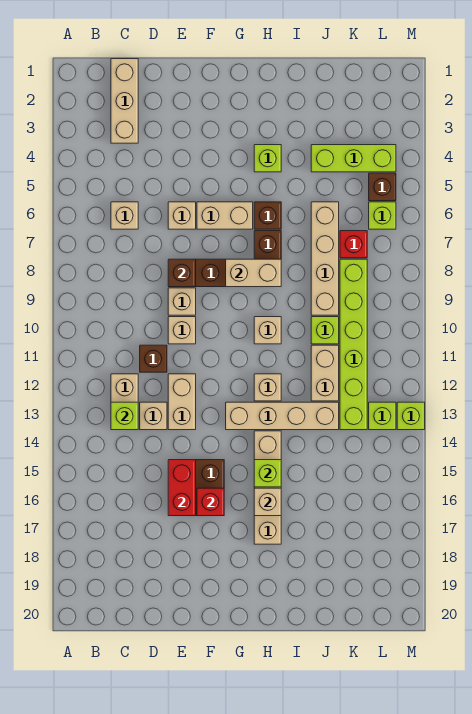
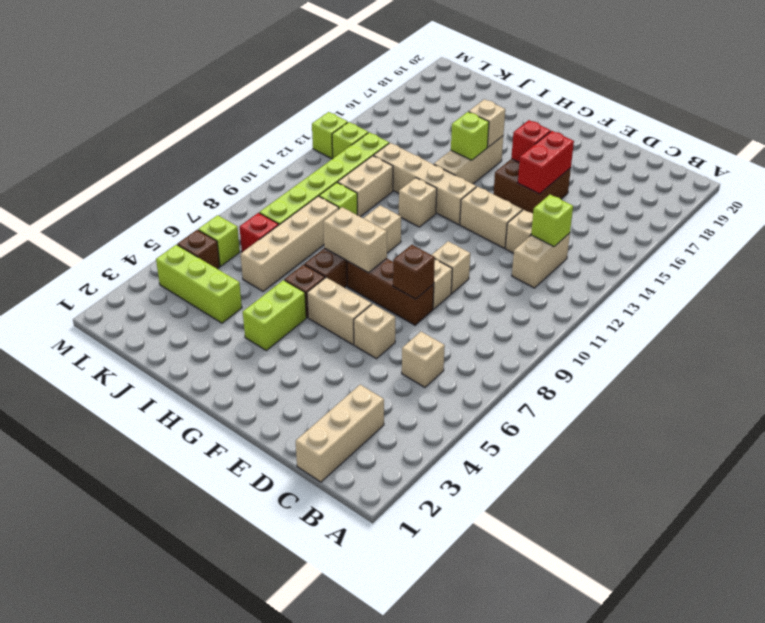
brown 1x1 brick [140,345,167,372] -> none
tan 1x2 brick [168,374,196,430] -> tan 1x2 brick turned to [460,187,522,248]
lime 1x1 brick [254,145,281,172] -> lime 1x2 brick [243,280,306,350]
tan 1x4 brick [254,431,281,544] -> tan 1x3 brick [434,136,503,184]

